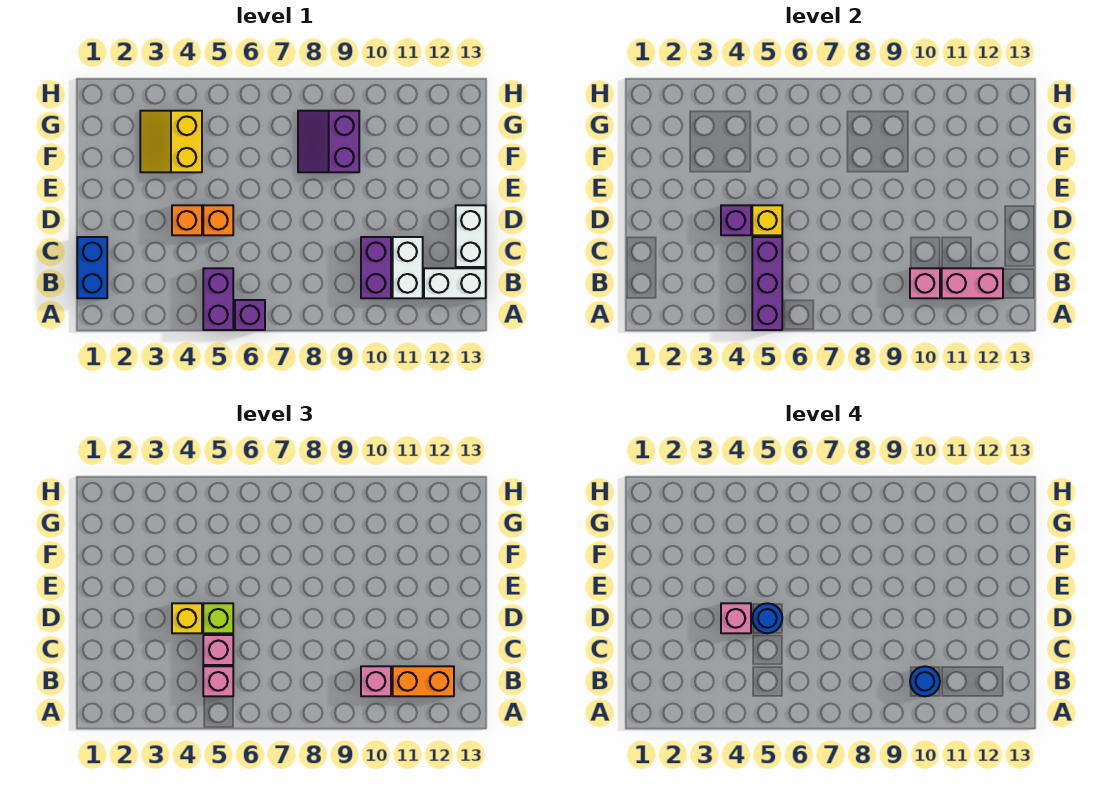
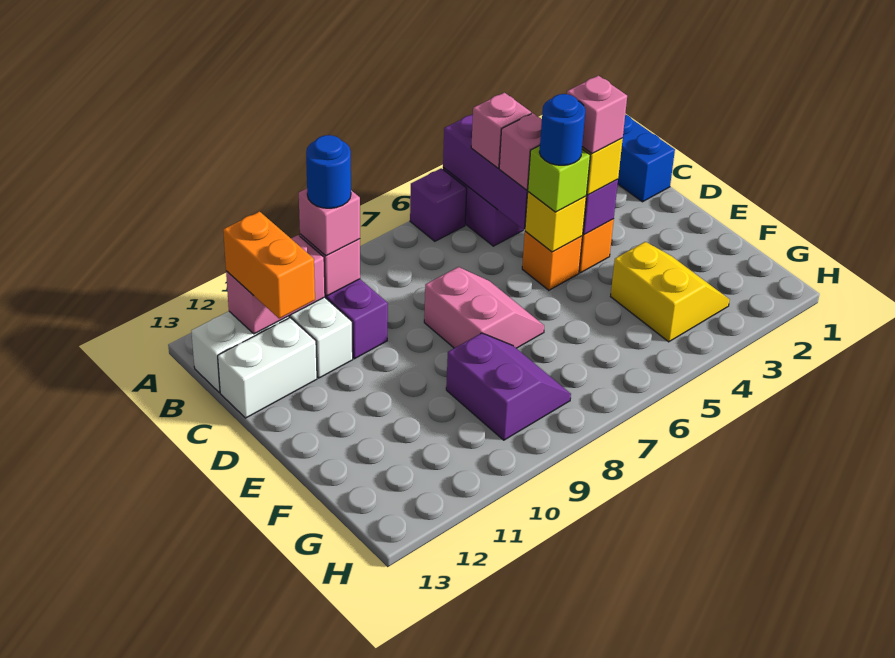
orange 1x2 brick [393,666,454,696] -> orange 1x2 brick turned to [223,212,315,319]
white 1x2 brick [456,205,486,267] -> white 1x2 brick turned to [218,318,317,418]
none -> pink 2x2 slope [424,267,544,348]

